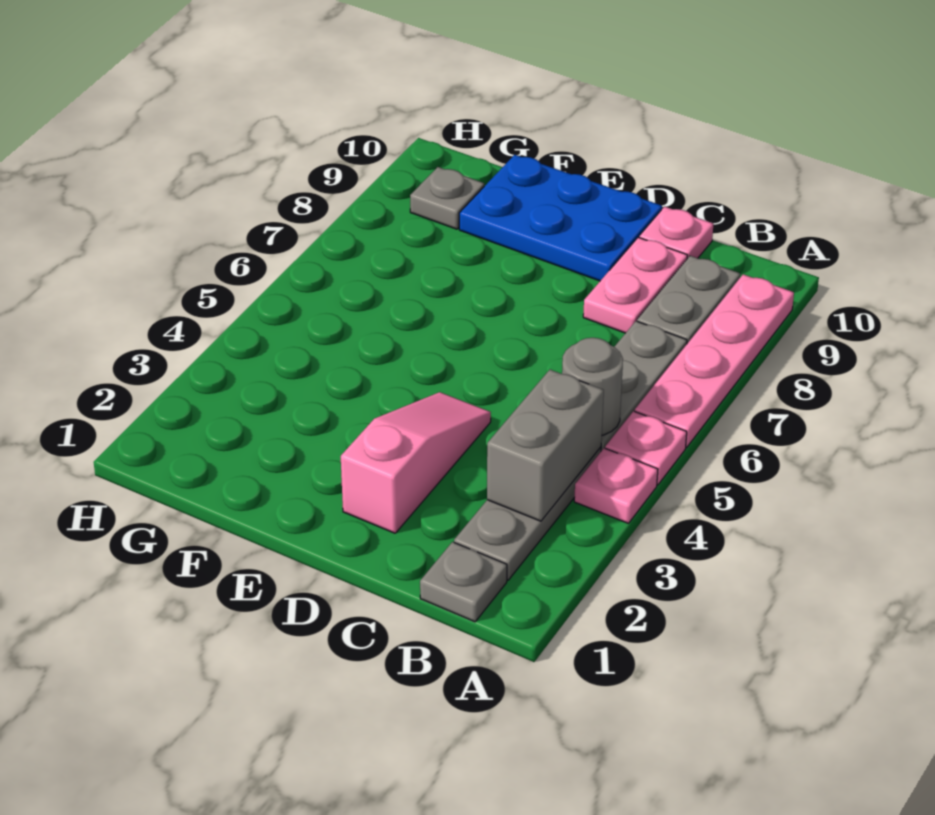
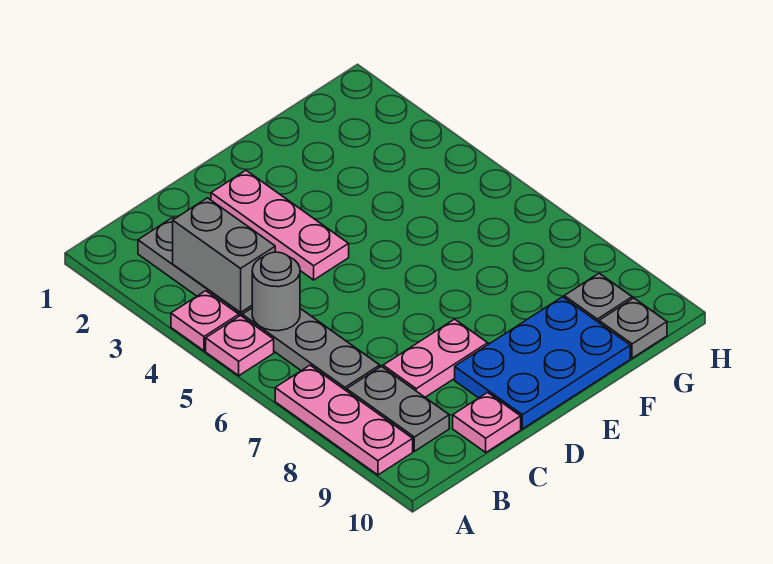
pink 1x4 plate [635,274,794,447] -> pink 1x3 plate [275,365,413,475]
grey 1x1 plate [420,542,507,622] -> grey 1x1 plate moved to [599,298,667,358]
pink 1x2 plate [583,237,687,333] -> pink 1x2 plate turned to [383,319,488,397]
pink 1x3 slope [341,392,491,533] -> pink 1x3 plate [211,170,349,280]

